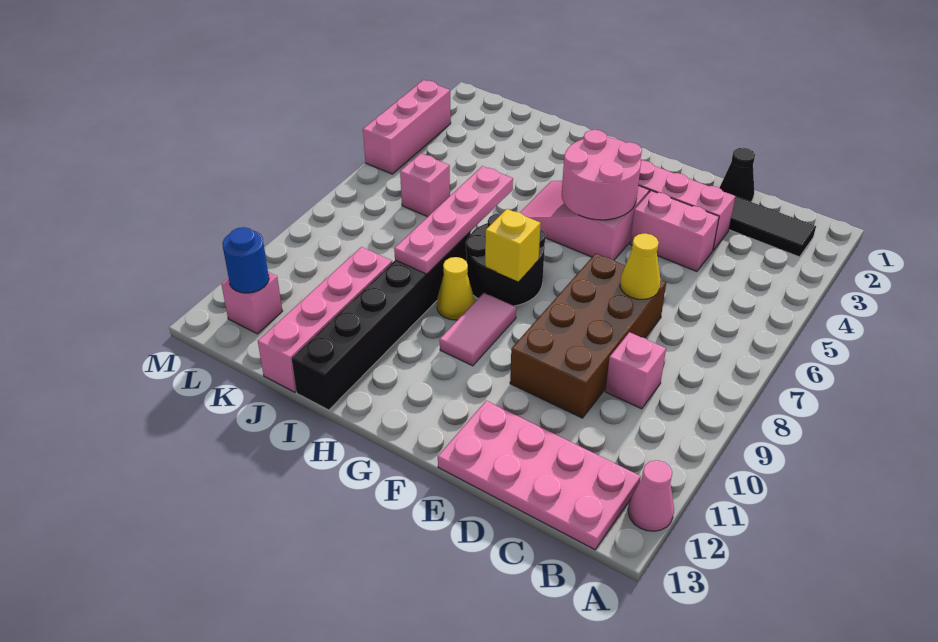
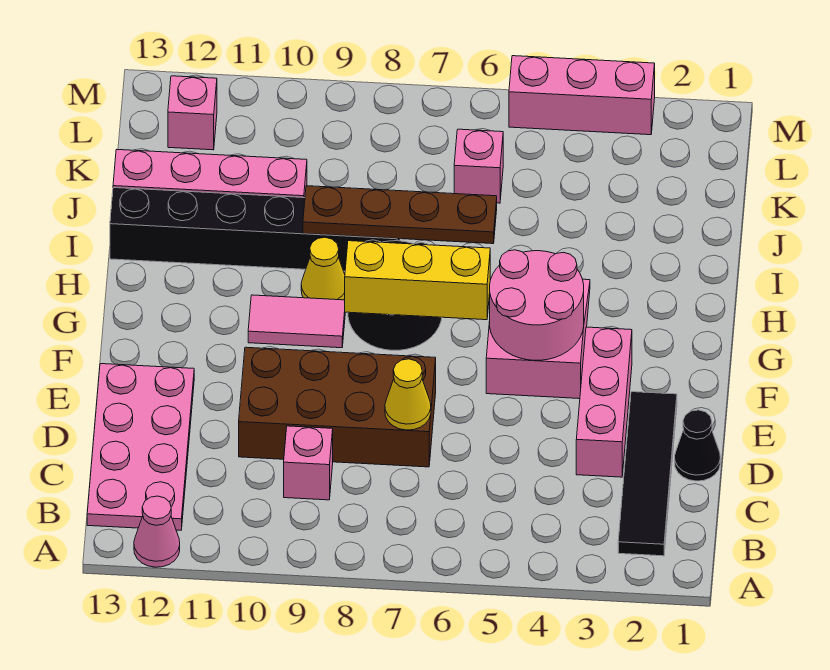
pink 1x2 brick [630,191,719,271] -> none
yellow 1x1 brick [485,209,541,281] -> yellow 1x3 brick [345,241,490,320]
pink 1x4 plate [394,166,513,274] -> brown 1x4 plate [303,186,497,244]
blue 1x1 round brick [222,227,269,293] -> none

